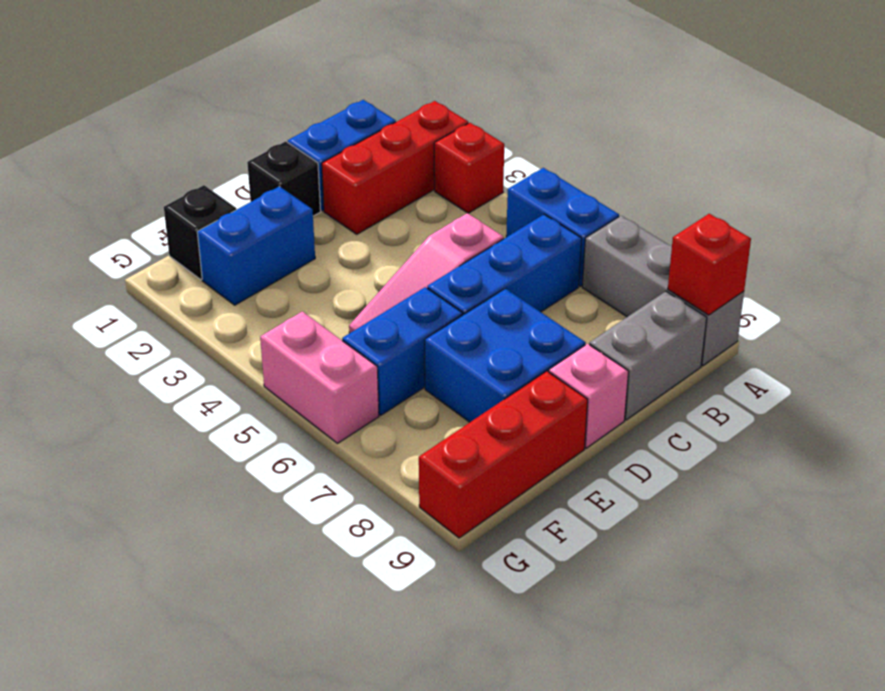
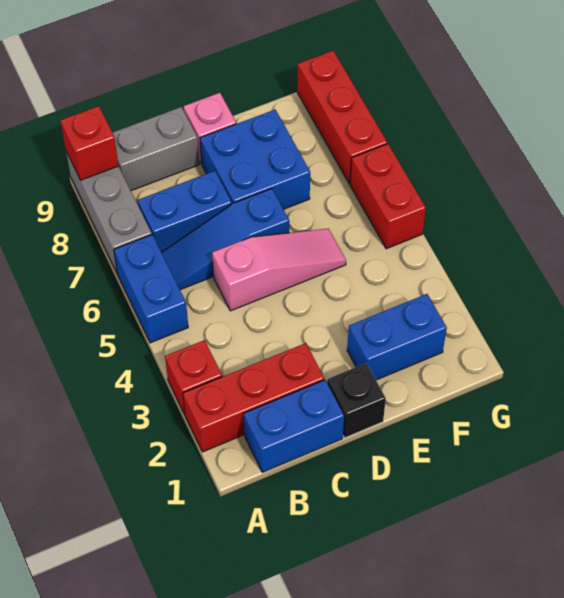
blue 1x3 brick [427,214,582,315] -> blue 1x3 slope [162,189,289,290]
blue 1x2 brick [342,287,463,415] -> blue 1x2 brick moved to [138,171,232,252]
red 1x3 brick [419,371,588,538] -> red 1x3 brick turned to [297,51,387,184]
black 1x1 brick [164,185,236,280] -> none
pink 1x2 brick [260,311,379,443] -> red 1x2 brick [350,144,426,249]

